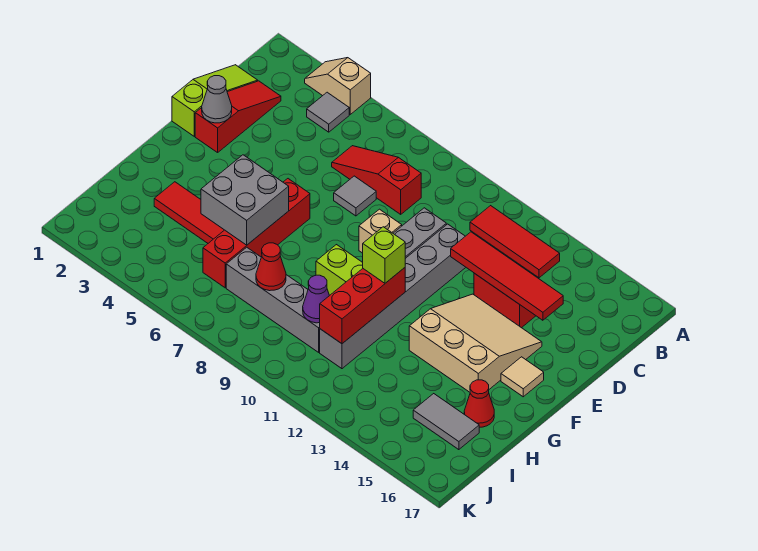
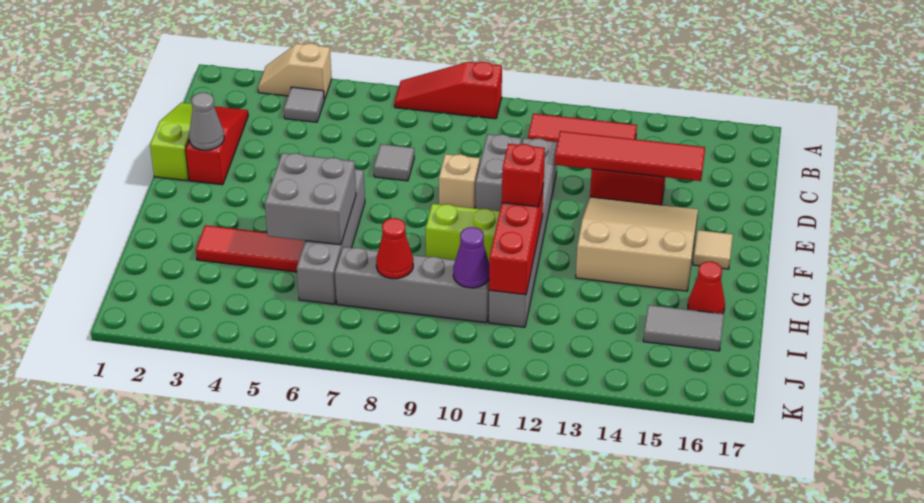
red 1x3 slope [332,146,421,214] -> red 1x3 slope moved to [395,62,502,119]
red 1x4 brick [203,179,310,288] -> grey 1x4 brick [297,169,365,304]
lime 1x1 brick [363,227,405,283] -> red 1x1 brick [502,144,545,207]

